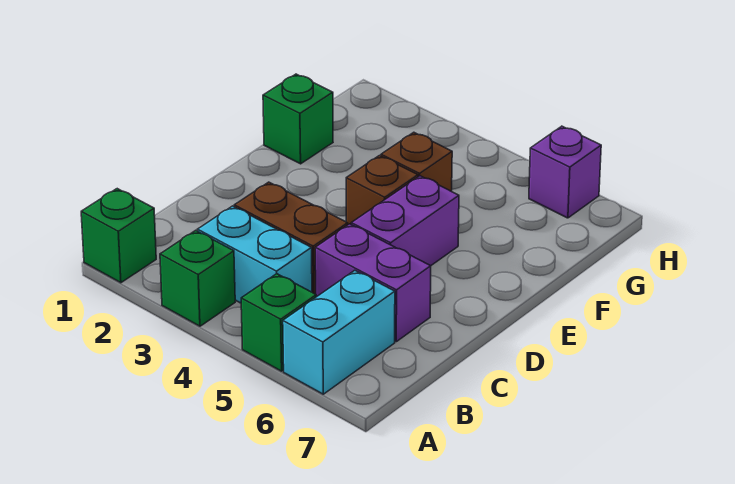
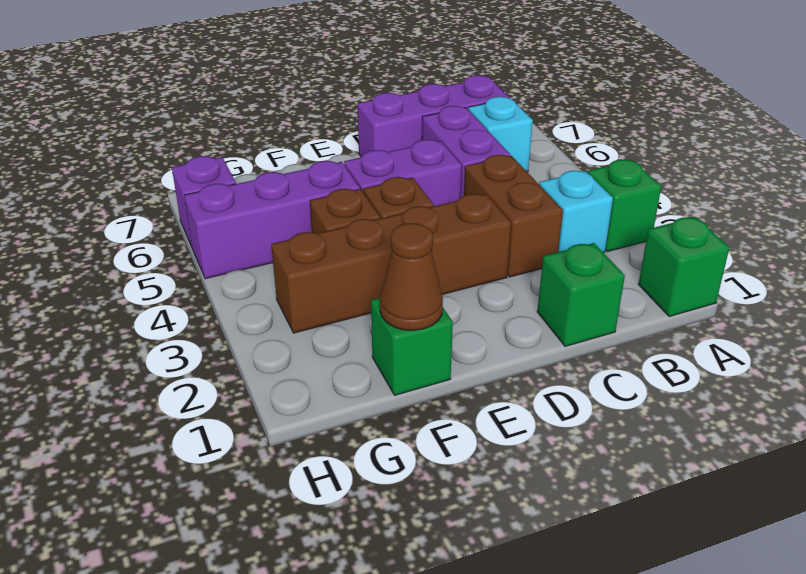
green 1x1 brick [241,274,316,371] -> green 1x1 brick moved to [537,243,625,346]
cyan 1x2 brick [283,270,395,394] -> cyan 1x1 brick [468,97,533,172]
cyan 1x2 brick [198,206,312,303] -> cyan 1x1 brick [539,171,613,253]
none -> purple 1x3 brick [357,75,509,157]
none -> brown 1x4 brick [271,194,511,333]
none -> brown 1x1 cone [380,223,443,330]
none -> purple 1x3 brick [184,161,360,279]

